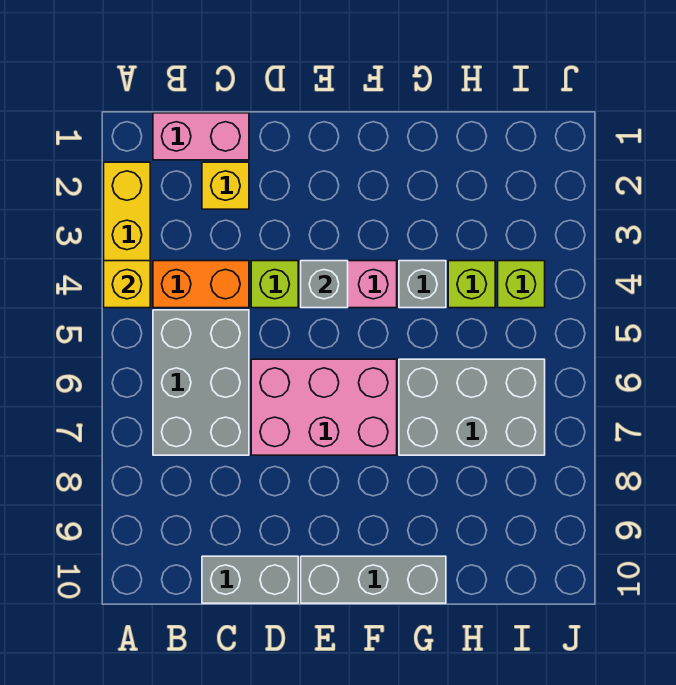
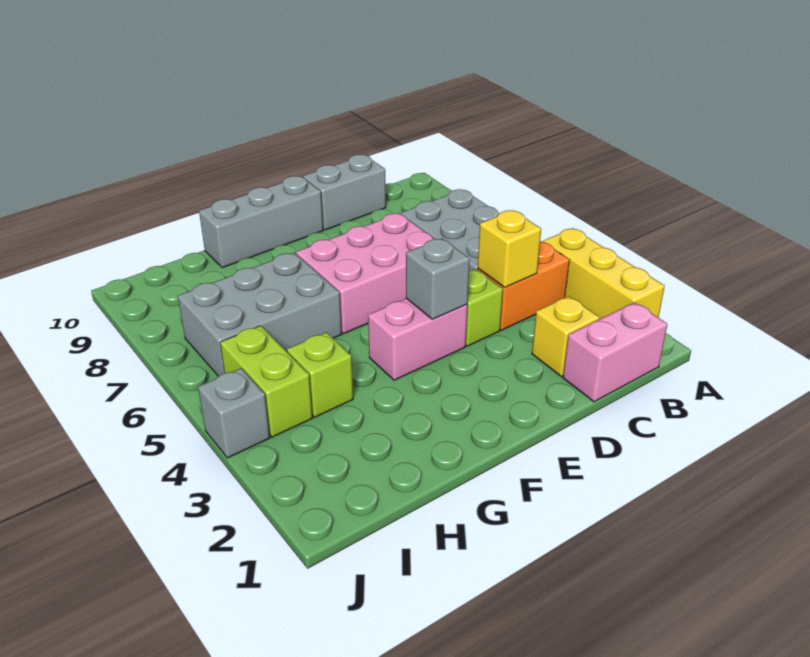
yellow 1x1 brick [104,261,150,308] -> yellow 1x1 brick moved to [478,210,541,288]
grey 1x1 brick [399,261,446,308] -> grey 1x1 brick moved to [198,368,270,458]
lime 1x1 brick [498,261,545,308] -> lime 1x2 brick [220,326,312,437]

